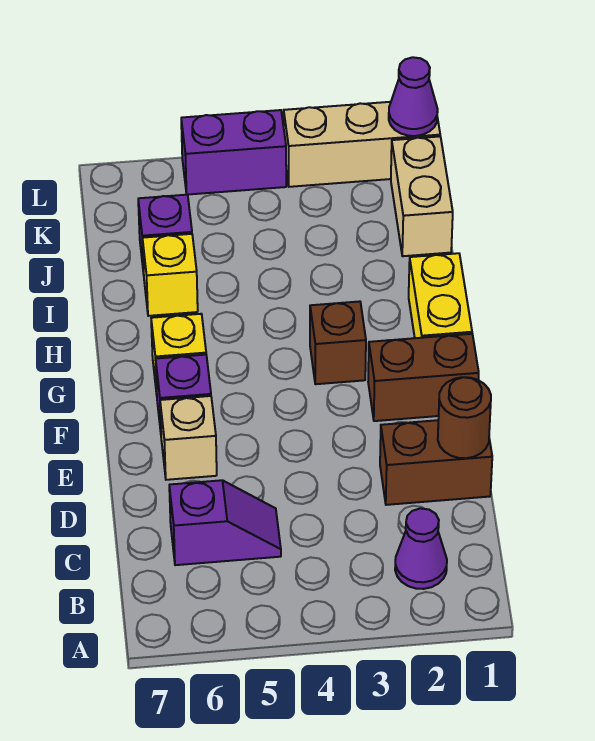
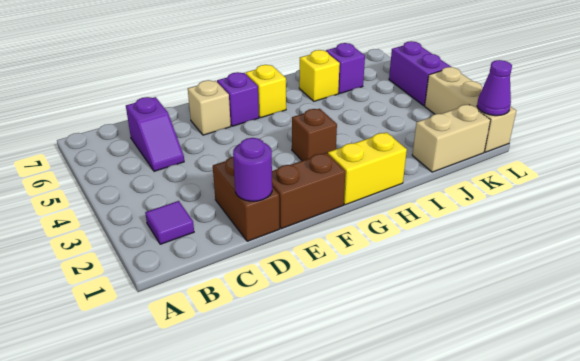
purple 1x1 cone [395,508,447,589] -> purple 1x1 tile [145,201,194,244]
brown 1x1 round brick [438,377,491,458] -> purple 1x1 round brick [233,138,272,201]
brown 1x2 brick [368,334,479,421] -> brown 1x2 brick turned to [272,153,345,229]

